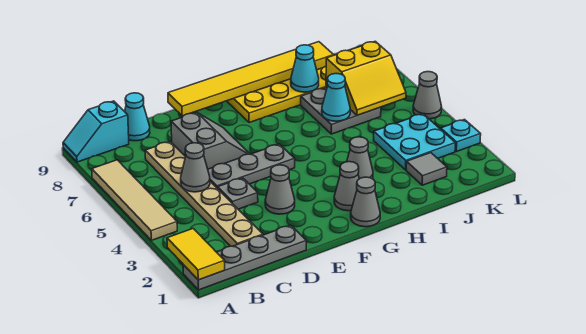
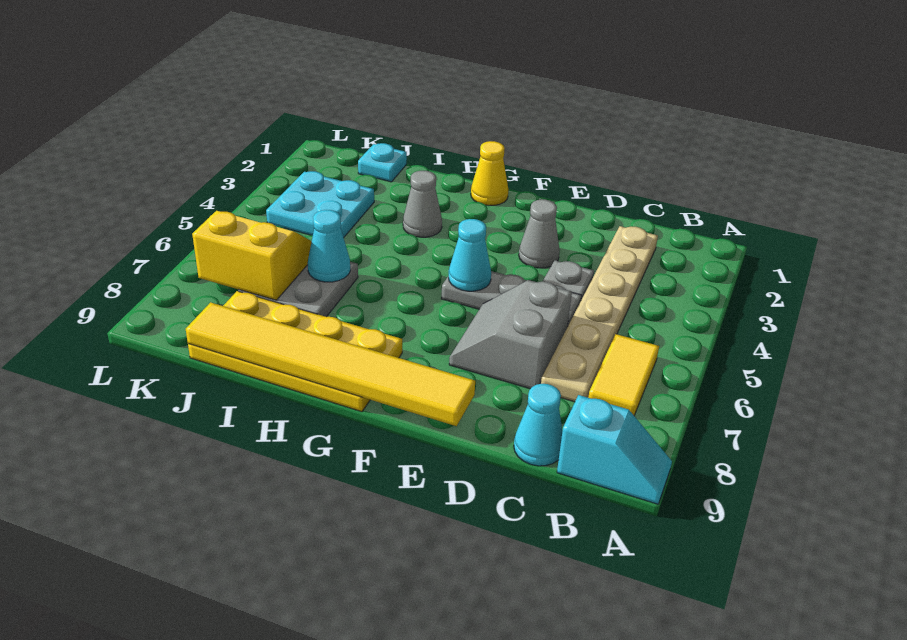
grey 1x4 plate [183,225,306,290] -> none
yellow 1x2 tile [167,229,225,280] -> yellow 1x2 tile moved to [588,334,659,415]
tan 1x4 tile [92,160,177,240] -> none
grey 1x1 cone [181,143,210,192] -> none
grey 1x1 cone [351,177,380,227] -> yellow 1x1 cone [471,141,508,205]
grey 1x1 cone [334,162,359,211] -> none
cyan 1x1 cone [291,45,319,92] -> cyan 1x1 cone moved to [449,219,491,291]
grey 1x1 tile [406,153,447,185] -> none
cyan 1x1 plate [441,120,481,152] -> cyan 1x1 plate moved to [358,143,407,182]
grey 1x1 cone [413,72,442,119] -> none

